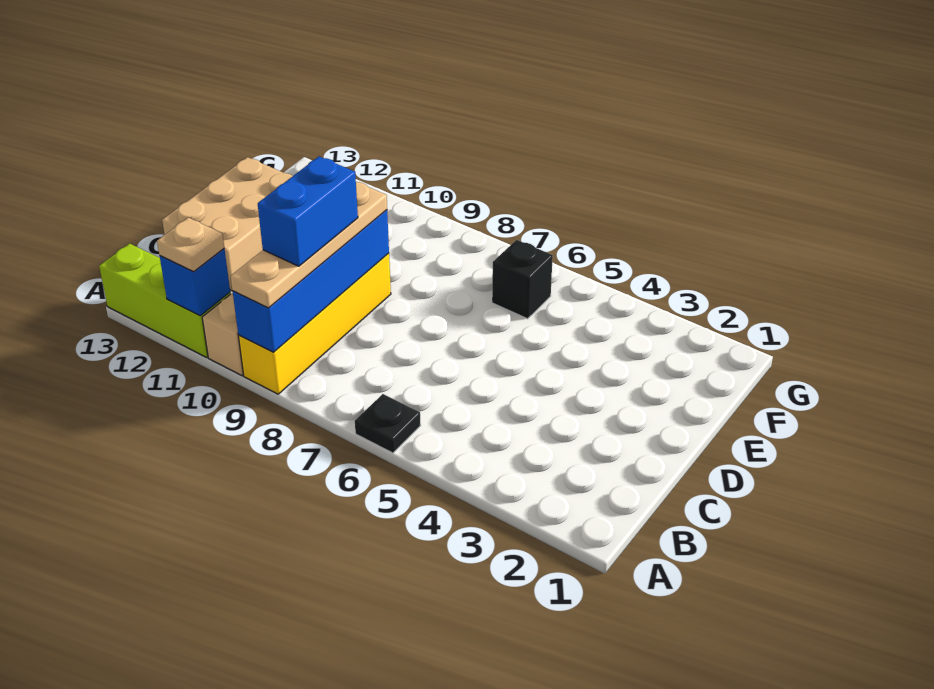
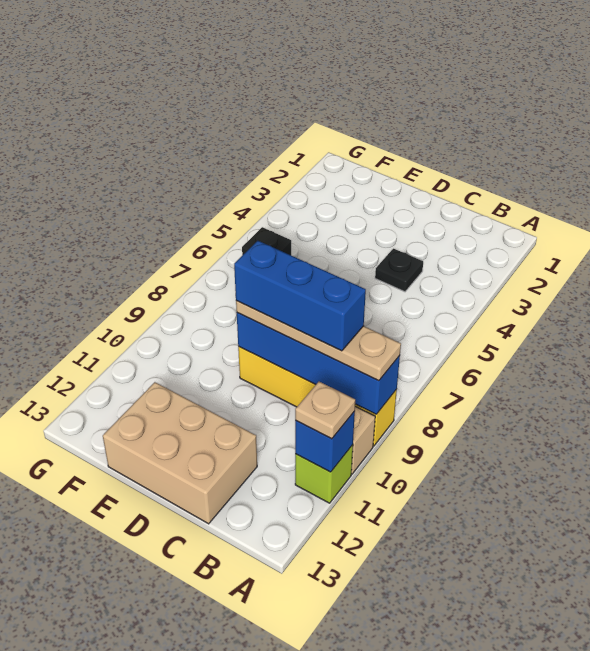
black 1x1 plate [355,394,420,453] -> black 1x1 plate moved to [375,249,423,292]
lime 1x3 brick [99,243,231,357] -> lime 1x1 brick [295,445,353,503]
blue 1x2 brick [258,157,358,266] -> blue 1x3 brick [234,241,366,351]

